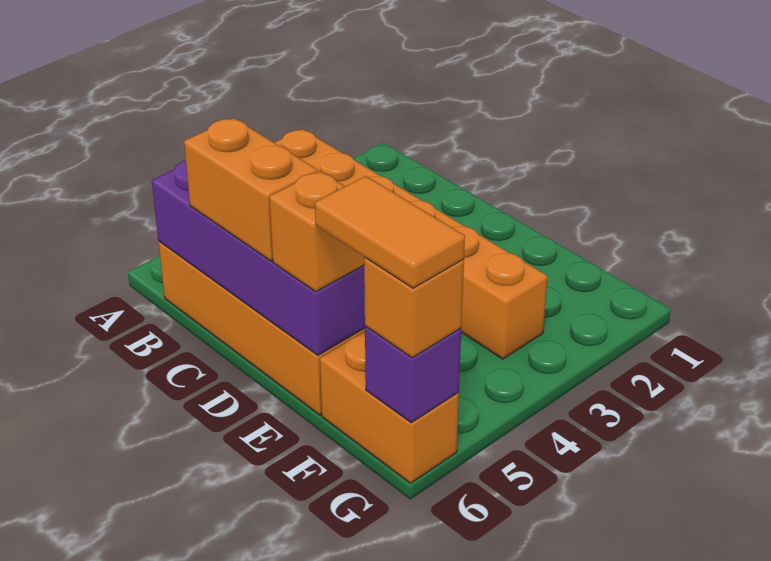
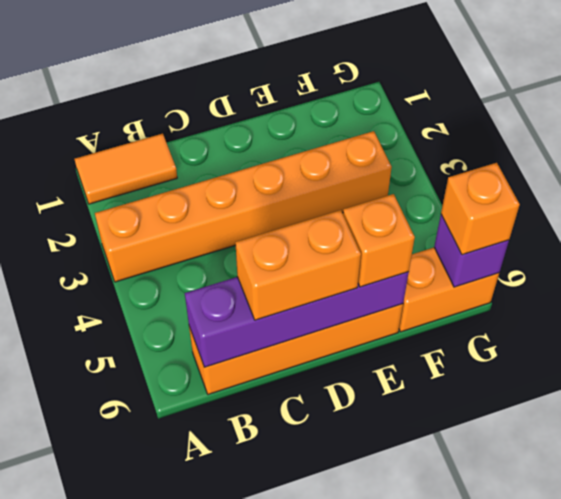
orange 1x2 tile [315,176,465,288] -> orange 1x2 tile moved to [75,134,177,204]

